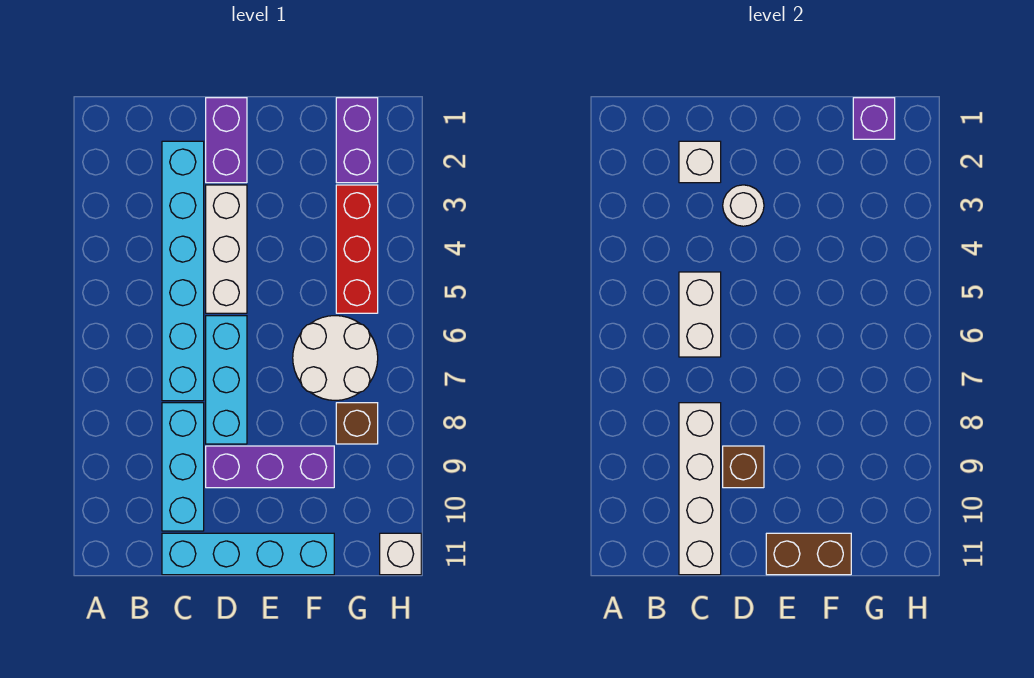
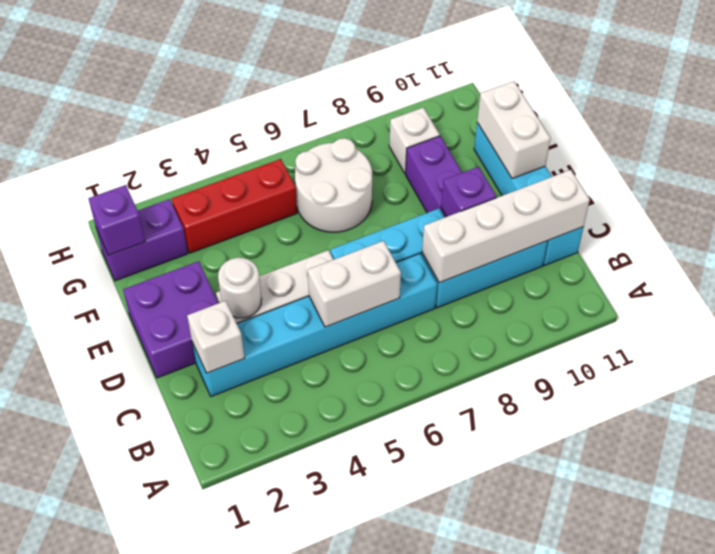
purple 1x2 brick [206,98,247,183] -> purple 2x2 brick [123,261,218,378]
brown 1x1 brick [723,446,764,488] -> purple 1x1 brick [441,167,496,217]
brown 1x2 brick [766,533,851,575] -> white 1x2 brick [477,81,551,179]
brown 1x1 brick [336,403,378,444] -> none
white 1x1 brick [380,533,421,575] -> white 1x1 brick moved to [389,108,440,173]

